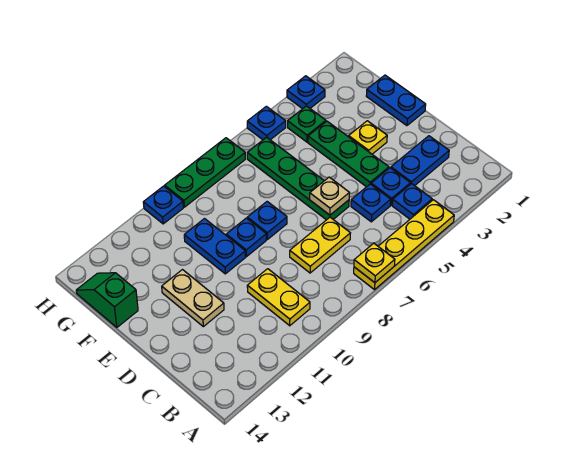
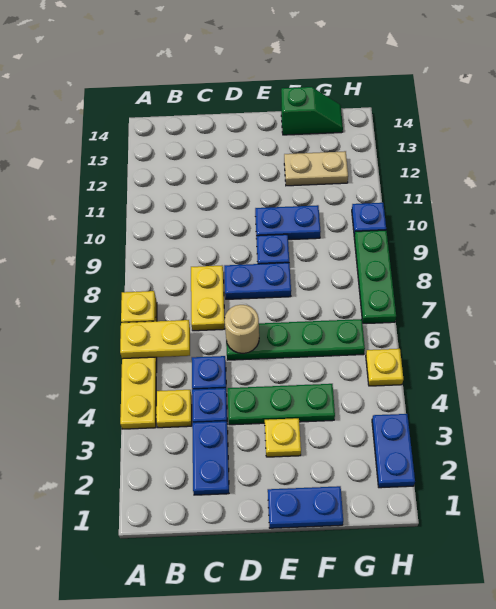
blue 1x1 plate [392,184,432,219] -> yellow 1x1 plate [156,390,192,428]
yellow 1x2 plate [247,269,310,326] -> yellow 1x2 plate moved to [120,320,190,359]
tan 1x1 plate [310,177,349,215] -> tan 1x1 round brick [224,305,259,354]
tan 1x2 plate [162,270,224,327] -> tan 1x2 plate moved to [284,151,348,186]
blue 1x1 plate [247,202,287,239] -> blue 1x2 plate [224,263,291,299]
green 1x1 plate [288,106,326,142] -> none
blue 1x1 plate [287,76,325,109] -> blue 1x2 plate [372,414,415,488]
blue 1x1 plate [247,106,286,140] -> yellow 1x1 plate [366,349,403,386]

